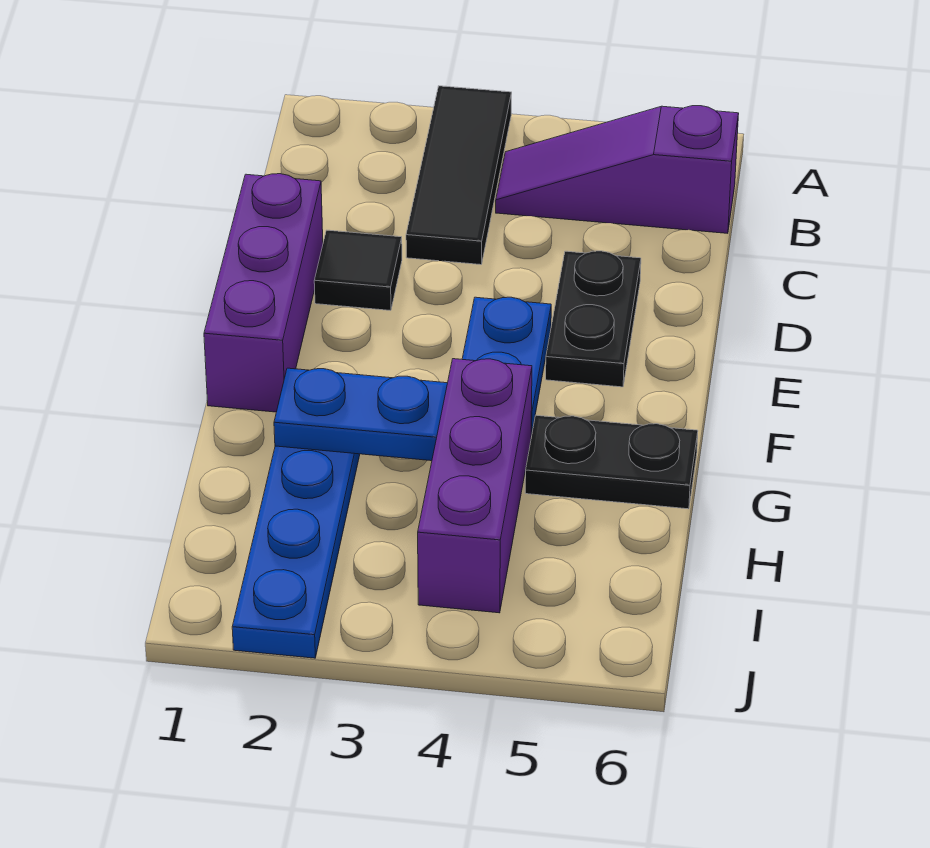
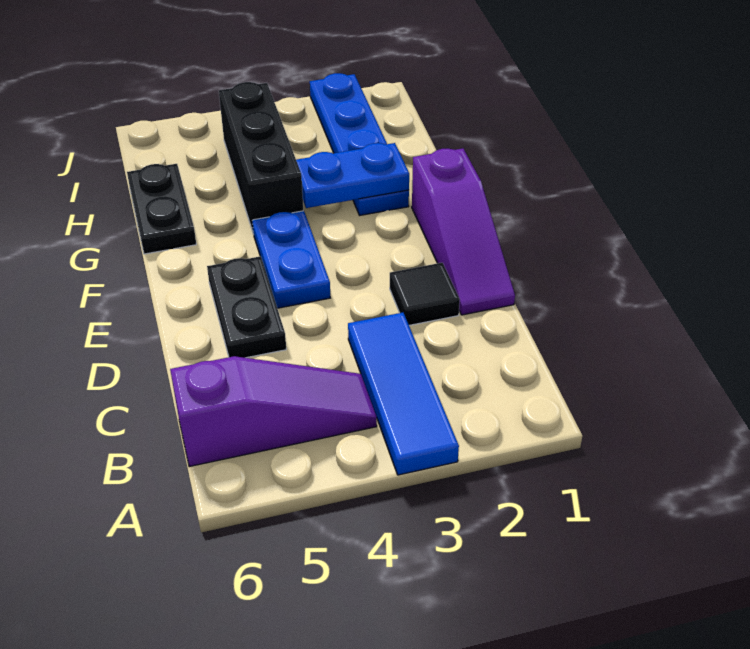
black 1x3 tile [406,86,512,265] -> blue 1x3 tile [348,313,459,475]
purple 1x3 brick [204,174,323,412] -> purple 1x3 slope [412,148,515,315]
purple 1x3 brick [418,359,532,613] -> black 1x3 brick [219,82,303,234]
black 1x2 plate [525,415,698,509] -> black 1x2 plate turned to [127,164,196,254]

